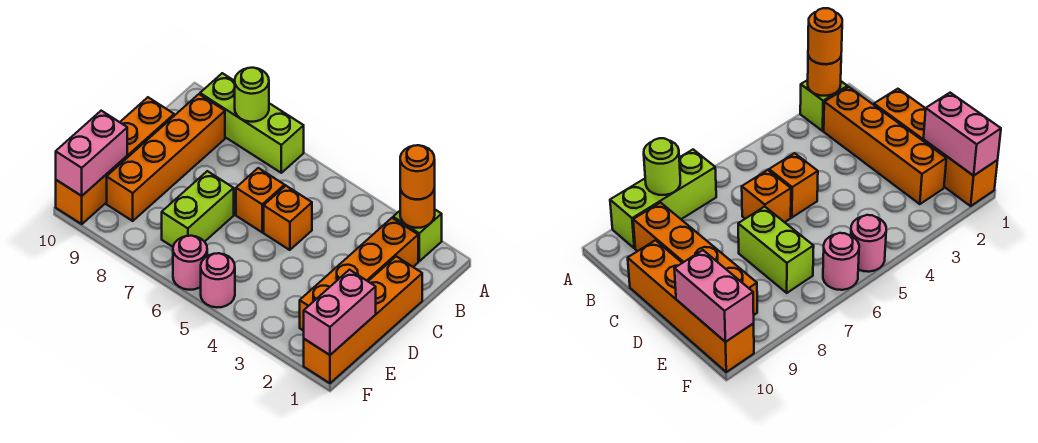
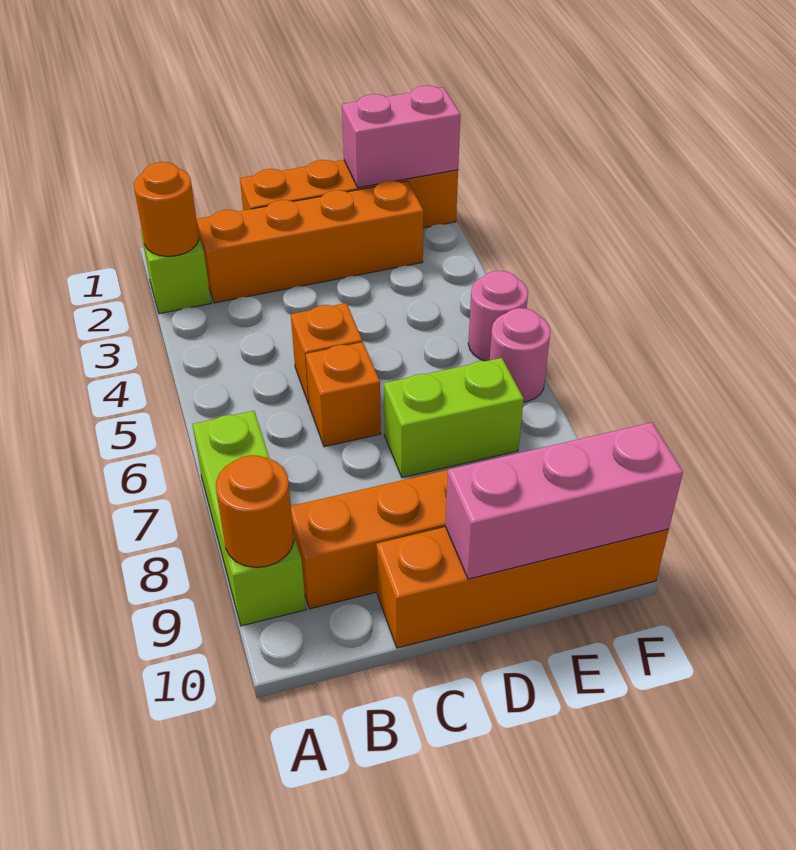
orange 1x1 round brick [400,145,435,199] -> orange 1x1 round brick moved to [216,455,294,568]
lime 1x1 round brick [235,68,269,122] -> none
pink 1x2 brick [56,111,127,196] -> pink 1x3 brick [445,422,683,579]

